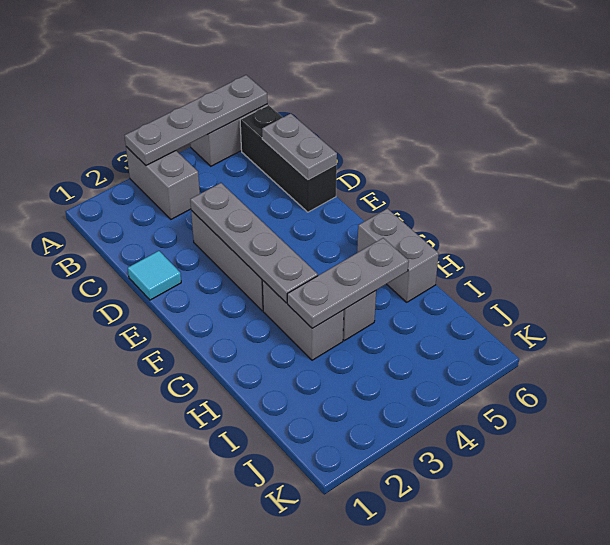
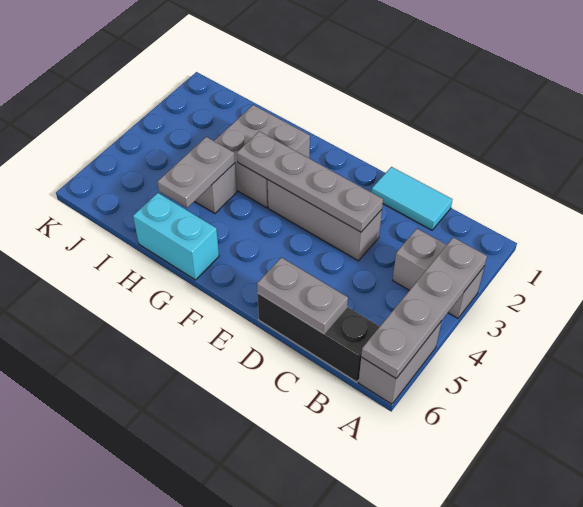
cyan 1x1 tile [128,251,181,300] -> cyan 1x2 tile [372,167,452,230]
grey 1x2 brick [262,280,344,360] -> grey 2x2 brick [214,105,310,208]
grey 1x2 brick [357,209,439,302] -> cyan 1x2 brick [133,193,219,280]
grey 1x3 plate [287,238,409,328] -> grey 1x2 plate [158,137,235,208]

